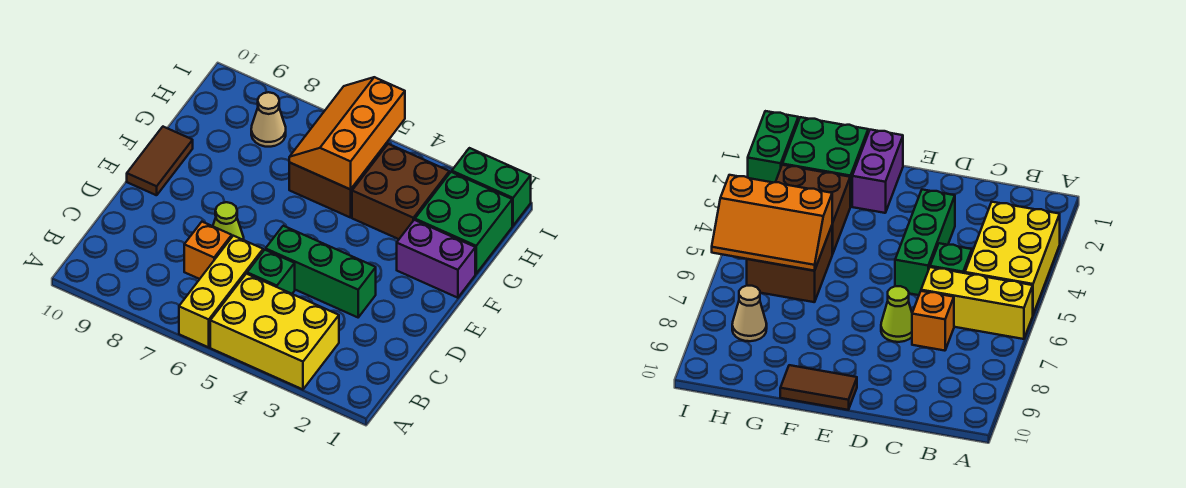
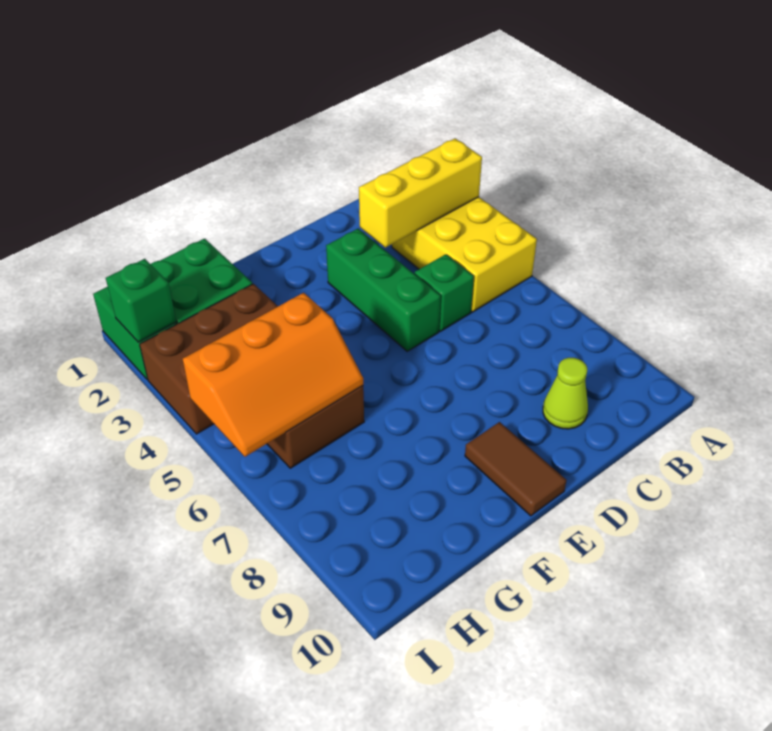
yellow 1x3 brick [179,236,263,347] -> yellow 1x3 brick moved to [359,138,482,248]
orange 1x1 brick [184,222,232,279] -> none
lime 1x1 cone [213,202,244,240] -> lime 1x1 cone moved to [543,358,588,429]
brown 1x2 tile [127,127,193,195] -> brown 1x2 tile turned to [465,422,567,516]
purple 1x2 brick [397,220,475,298] -> none
brown 2x2 brick [352,144,449,239] -> brown 2x3 brick [140,284,278,434]
tan 1x1 cone [251,92,286,147] -> none
none -> green 1x1 brick [106,259,176,342]

